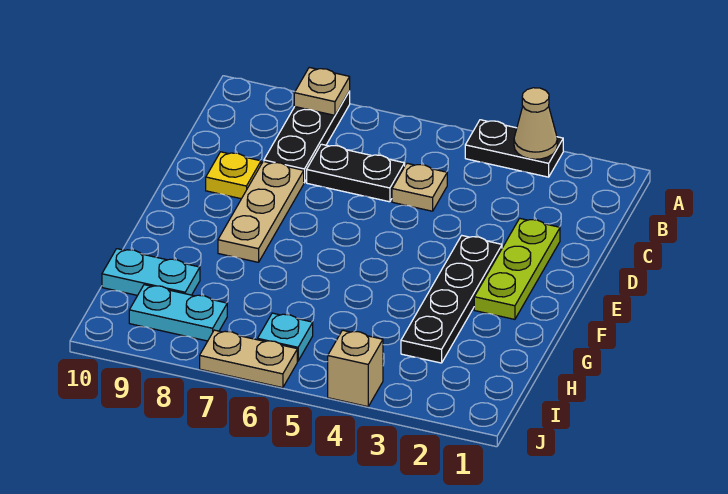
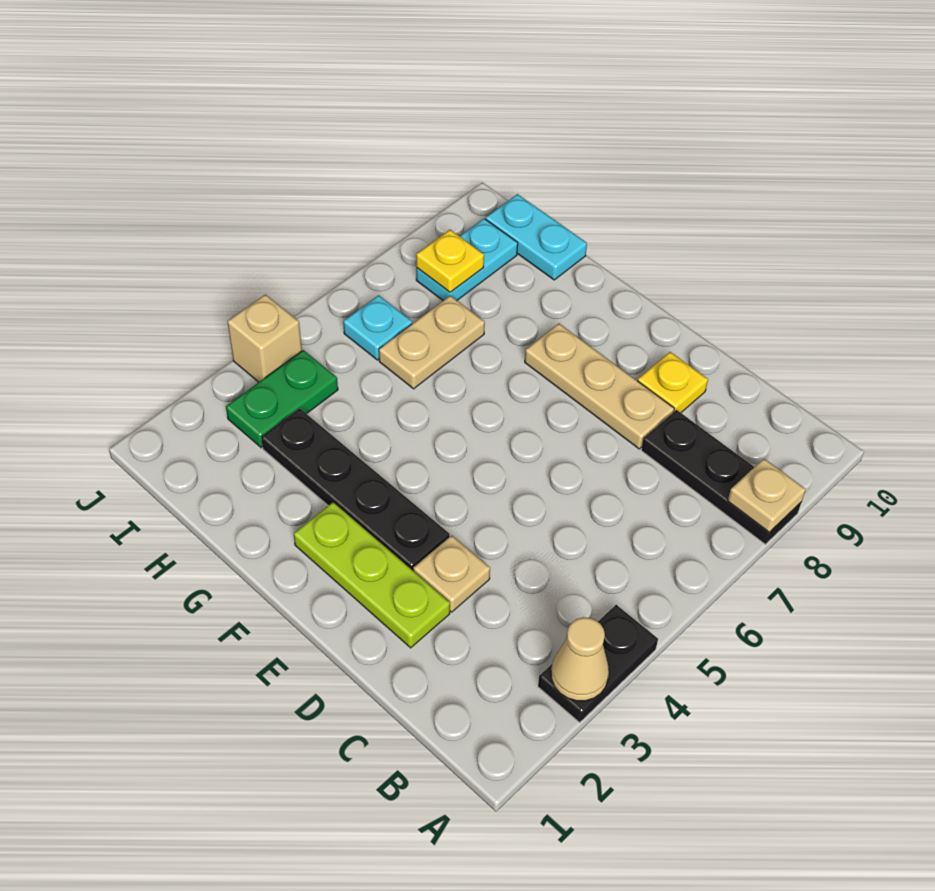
tan 1x1 plate [392,163,447,211] -> tan 1x1 plate moved to [413,536,490,612]
black 1x2 plate [307,144,405,202] -> none
cyan 1x2 plate [102,249,200,295] -> cyan 1x2 plate turned to [486,194,587,280]
none -> green 1x2 plate [226,350,338,448]
none -> yellow 1x1 plate [416,230,484,292]
tan 1x2 plate [200,330,297,388] -> tan 1x2 plate moved to [379,296,485,389]

